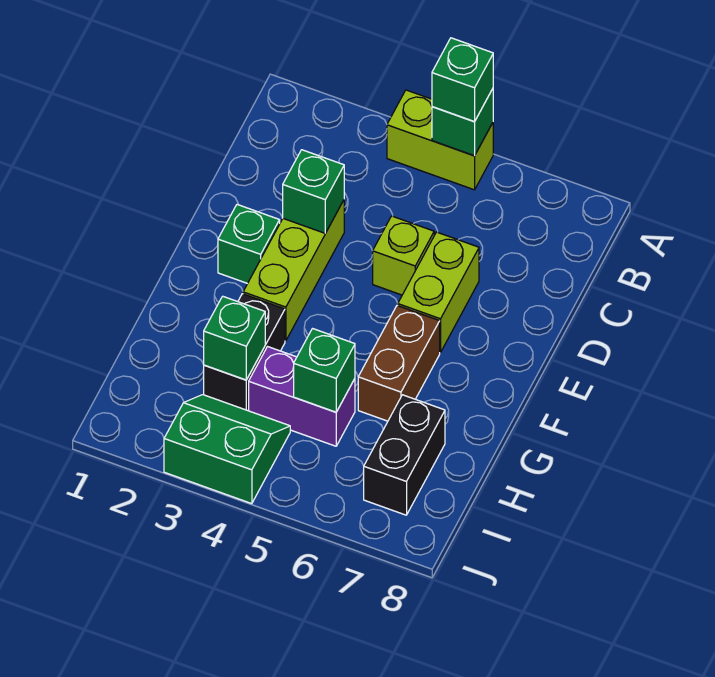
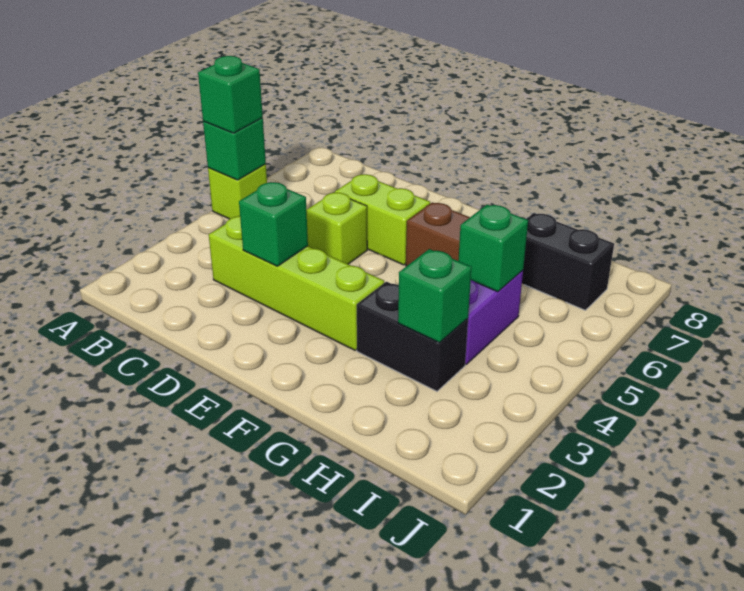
lime 1x2 brick [387,90,493,190] -> lime 1x1 brick [208,164,267,219]
lime 1x3 brick [243,200,344,341] -> lime 1x4 brick [209,215,384,350]
green 1x1 brick [218,205,280,283] -> none
green 2x2 slope [164,395,290,504] -> none

